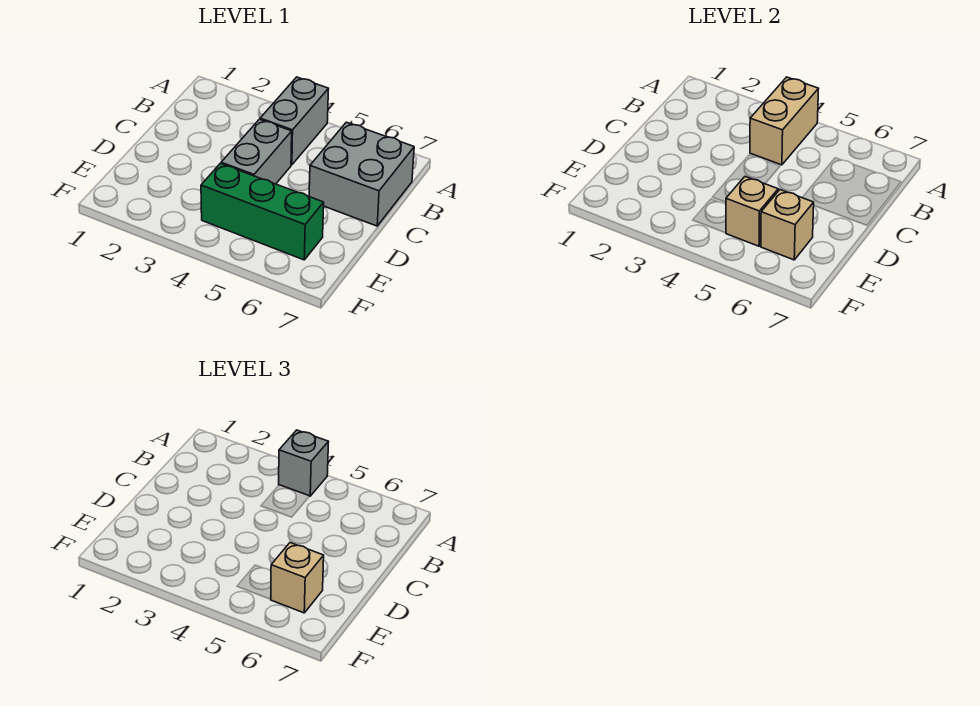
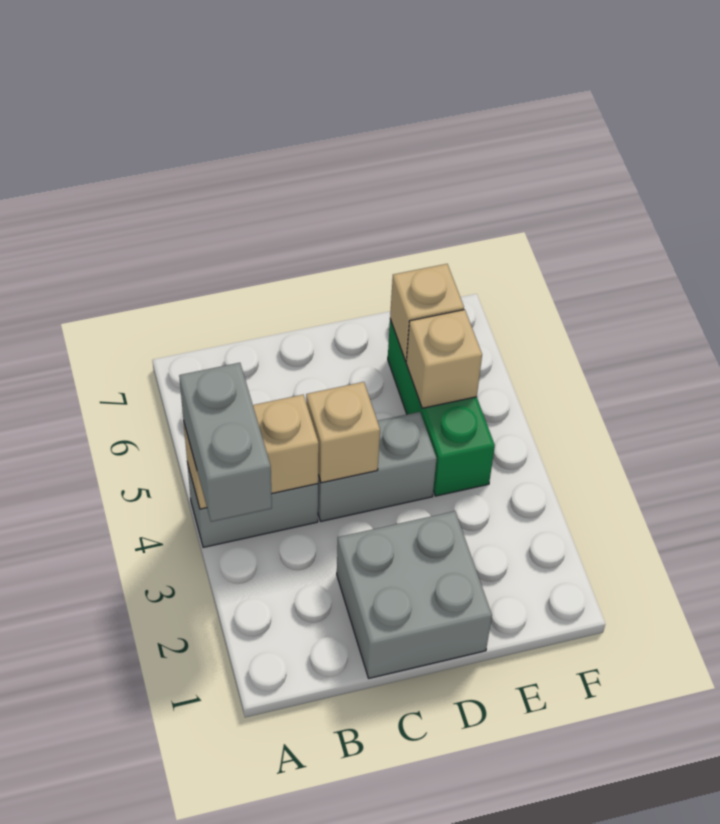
grey 1x1 brick [279,430,328,496] -> grey 1x2 brick [179,363,272,522]
grey 2x2 brick [309,122,414,226] -> grey 2x2 brick moved to [337,511,492,678]
tan 1x1 brick [271,543,324,613] -> tan 1x1 brick moved to [306,382,380,483]

